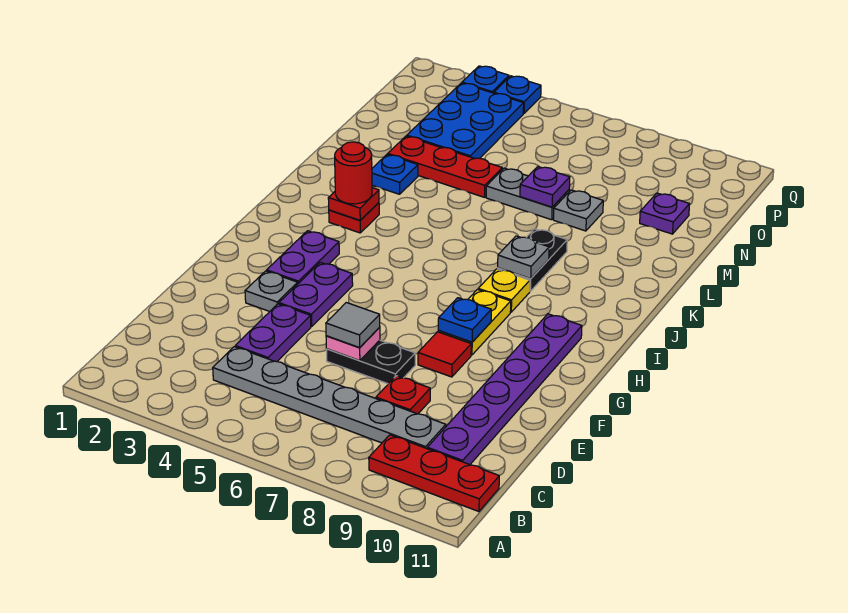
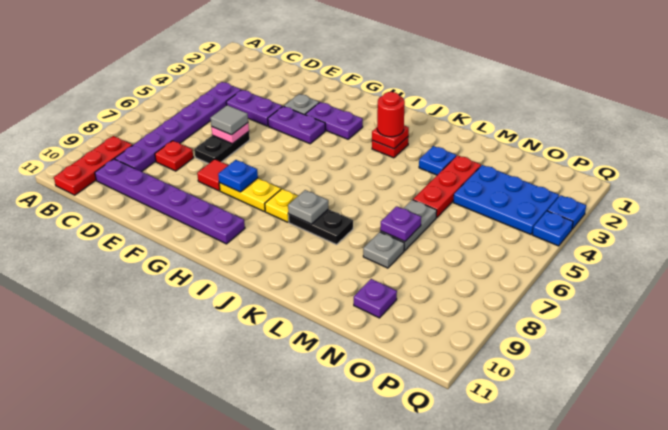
grey 1x6 plate [213,347,446,449] -> purple 1x6 plate [115,82,241,172]

